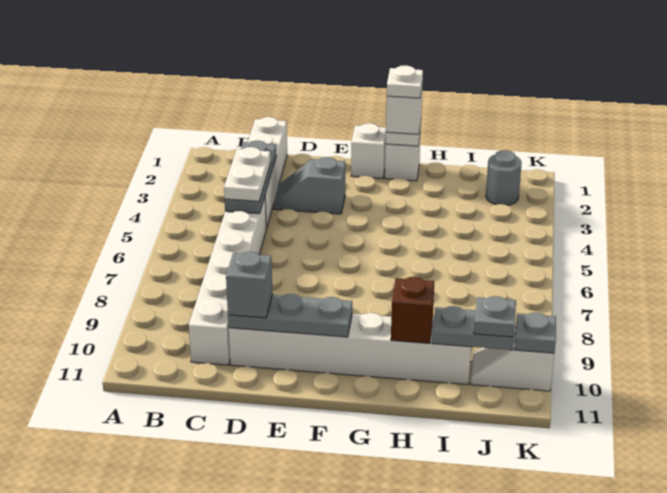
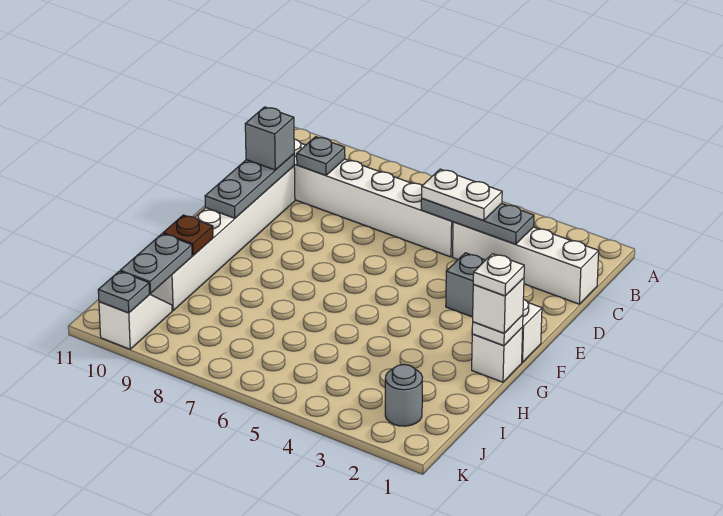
brown 1x1 brick [391,277,434,343] -> brown 1x1 plate [163,215,213,255]
grey 1x1 plate [474,296,516,337] -> grey 1x1 plate moved to [297,137,345,175]

